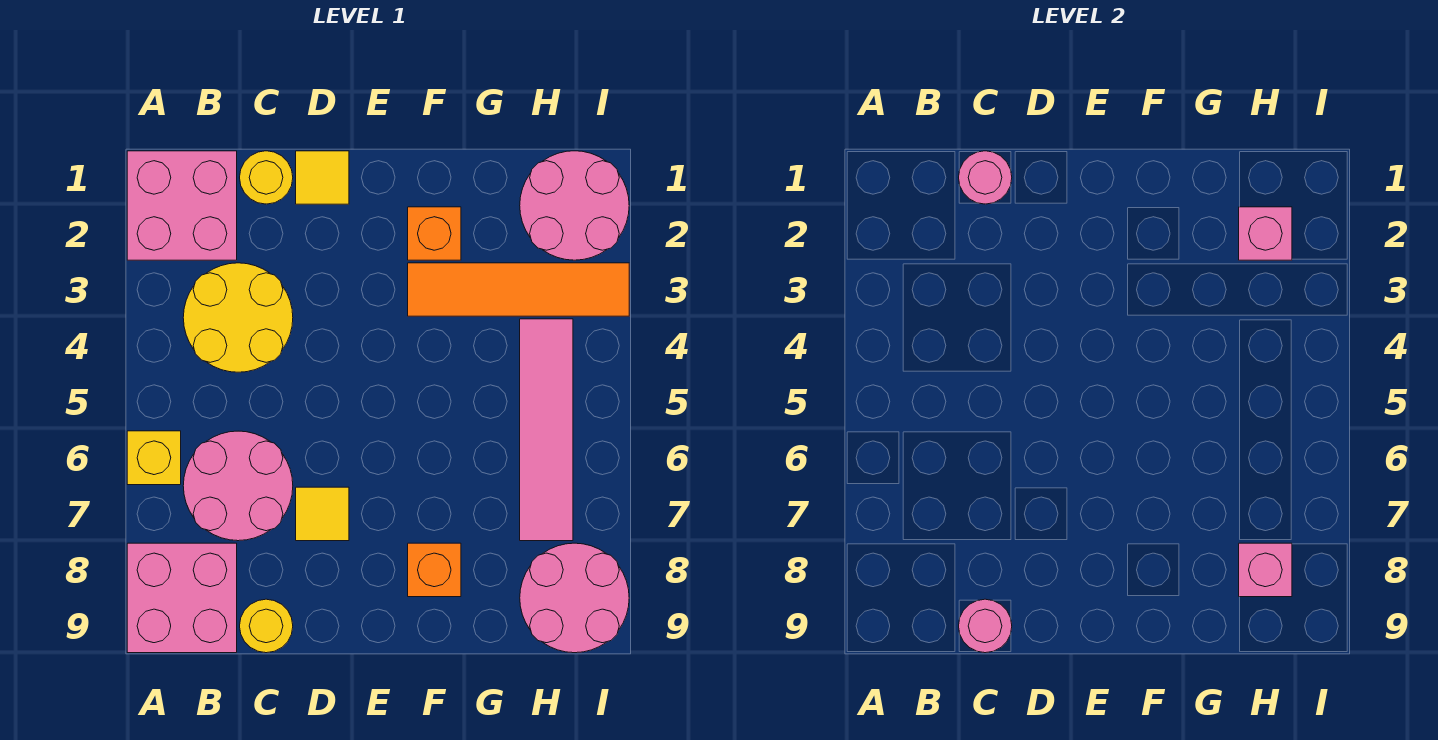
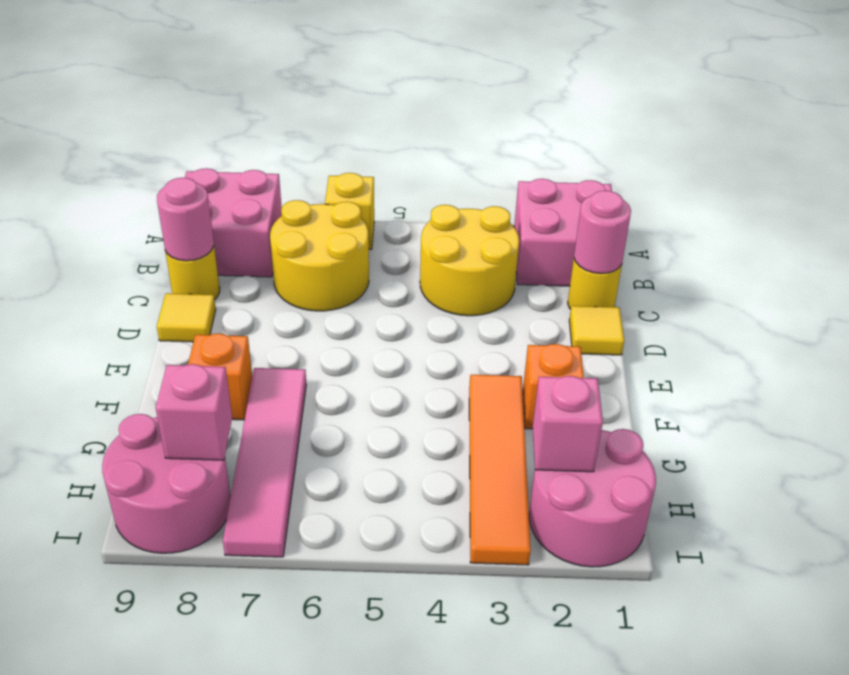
pink 2x2 round brick [183,431,293,541] -> yellow 2x2 round brick [270,200,369,311]
yellow 1x1 tile [296,487,349,541] -> yellow 1x1 tile moved to [157,293,216,342]
pink 1x4 tile [520,319,573,541] -> pink 1x4 tile turned to [223,368,306,557]

